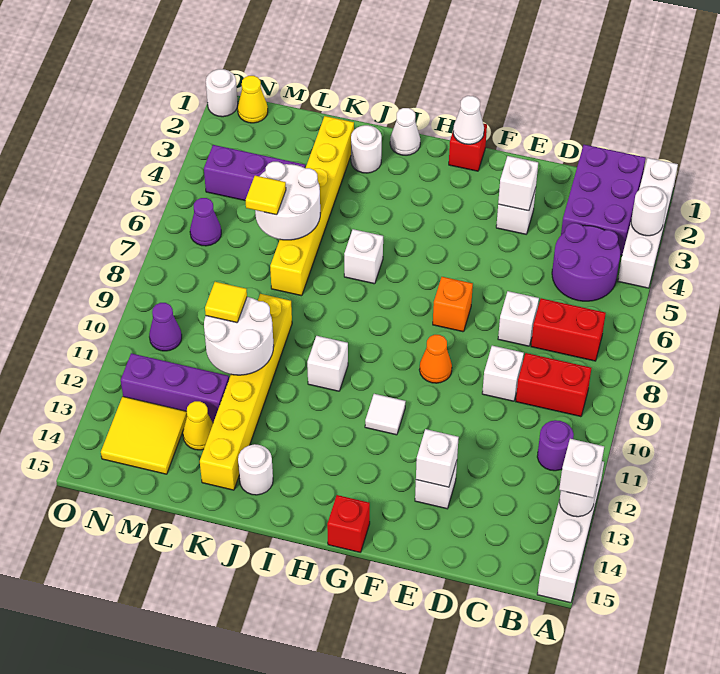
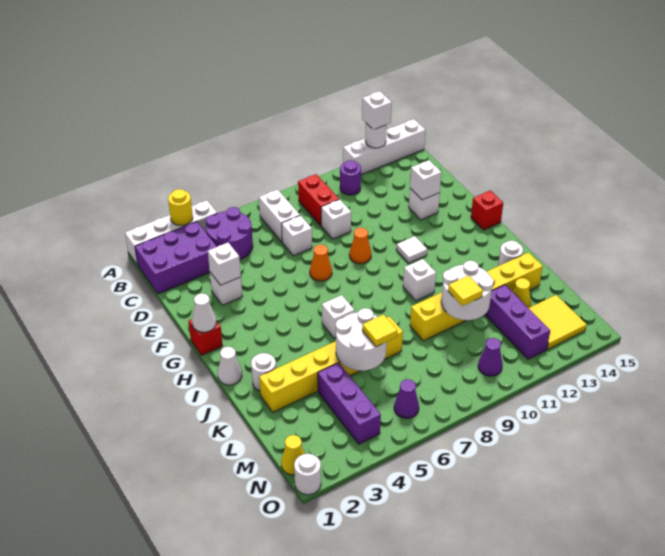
white 1x1 round brick [631,186,667,236] -> yellow 1x1 round brick [168,189,193,226]
red 1x2 brick [531,298,606,361] -> white 1x2 brick [259,189,300,242]
orange 1x1 brick [433,277,473,332] -> orange 1x1 cone [310,245,332,281]

